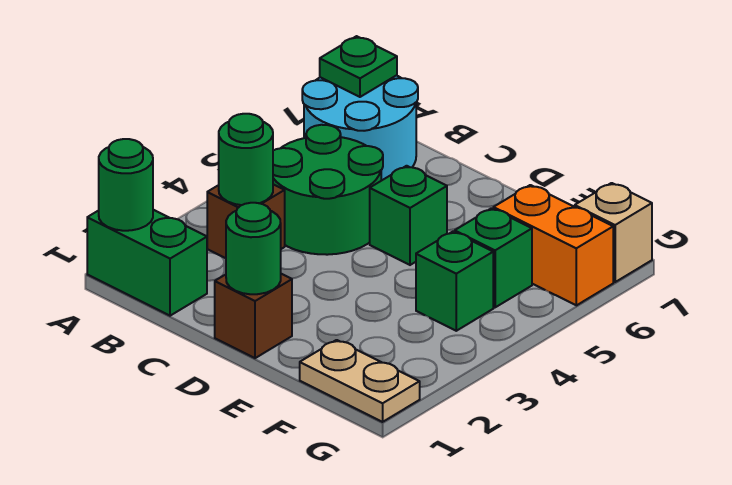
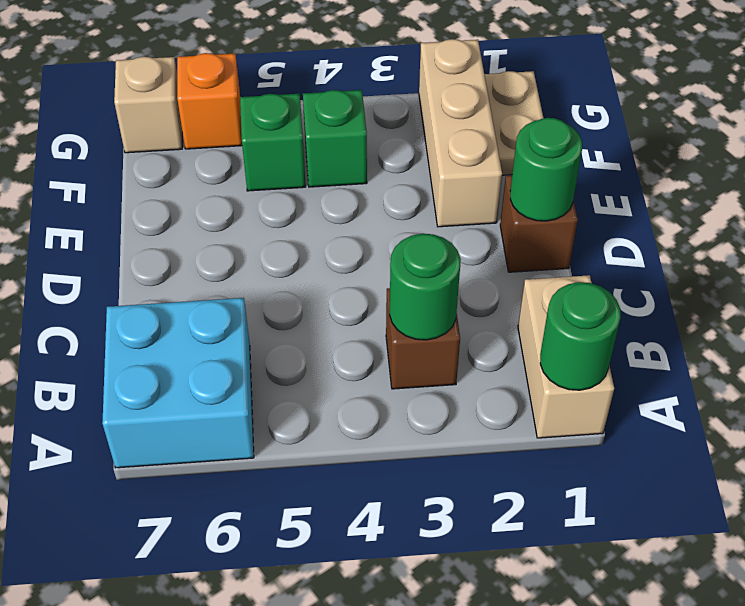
green 1x2 brick [87,210,207,316] -> tan 1x2 brick [518,275,614,438]
cyan 2x2 round brick [302,75,418,181] -> cyan 2x2 brick [102,298,254,468]
green 1x1 plate [320,36,397,97] -> none
green 2x2 round brick [273,125,383,255] -> none
green 1x1 brick [370,166,447,265] -> none
none -> tan 1x3 brick [419,39,502,227]
orange 1x2 brick [493,185,613,305] -> orange 1x1 brick [177,53,242,149]

